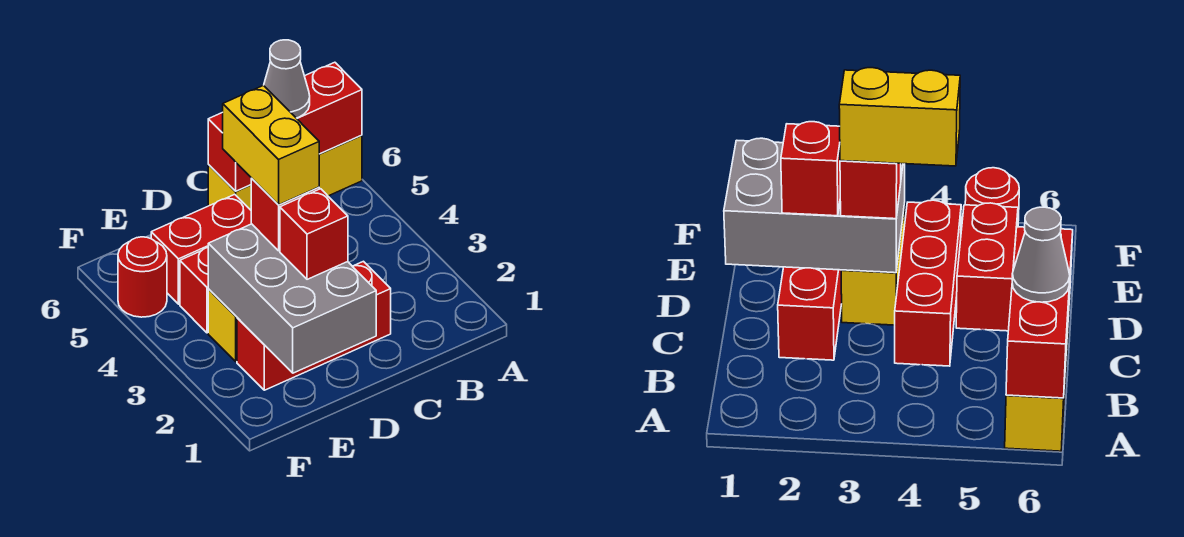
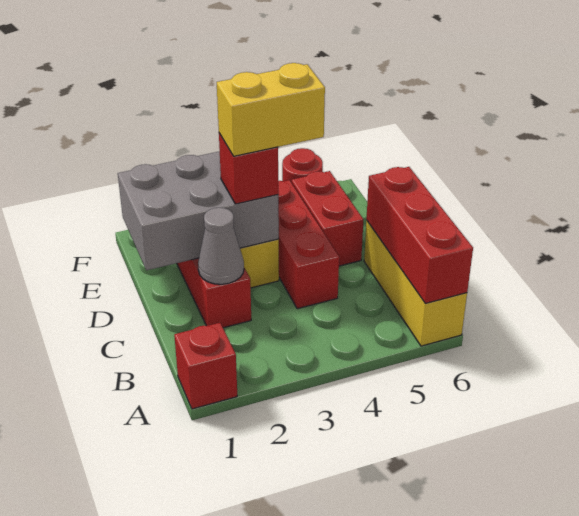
grey 1x1 cone [264,40,310,118] -> grey 1x1 cone moved to [198,208,244,284]
red 1x1 brick [280,189,348,279] -> red 1x1 brick moved to [174,323,237,409]

